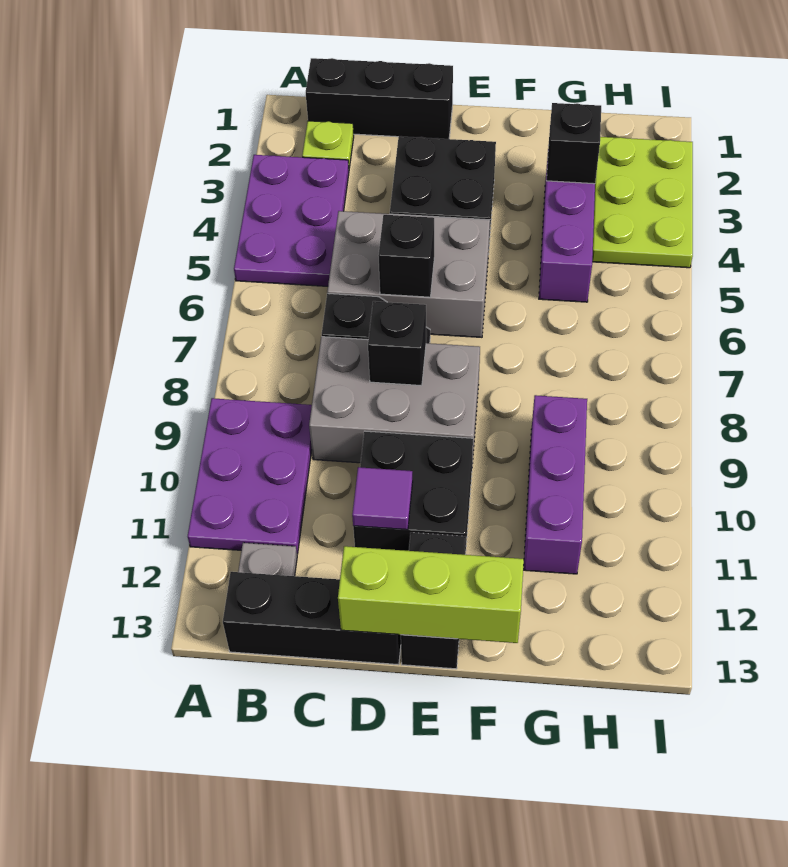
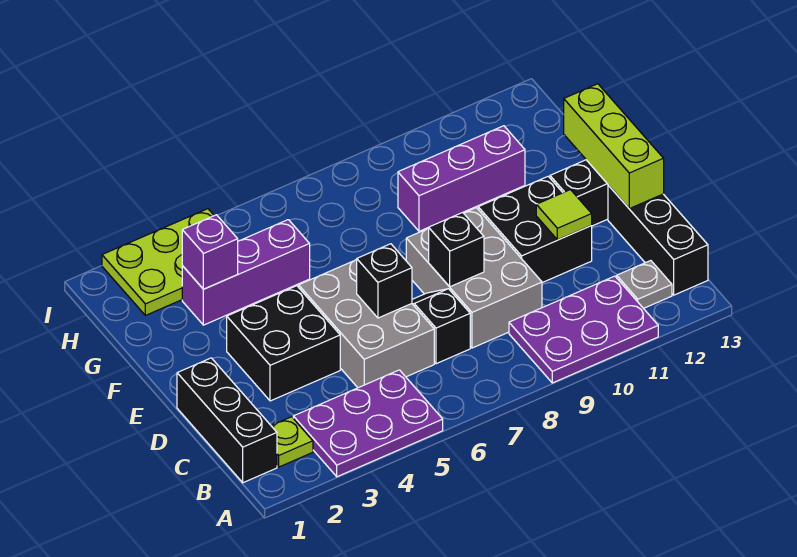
purple 1x1 tile [352,467,413,530] -> lime 1x1 tile [536,190,592,240]
black 1x1 brick [547,103,601,184] -> purple 1x1 brick [182,215,238,289]

